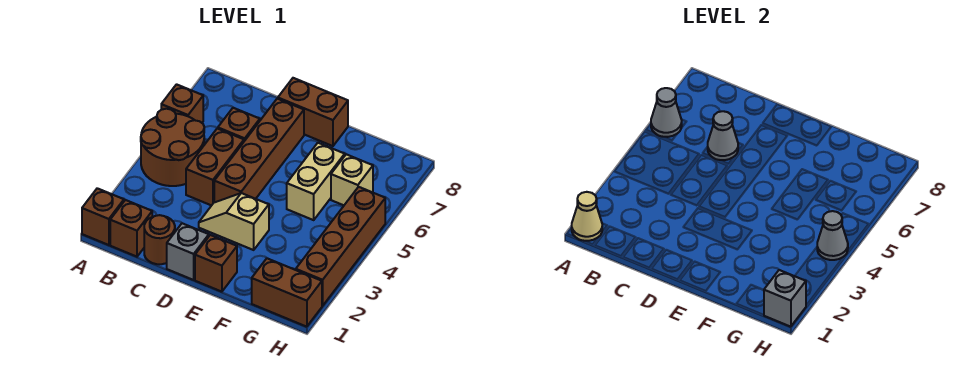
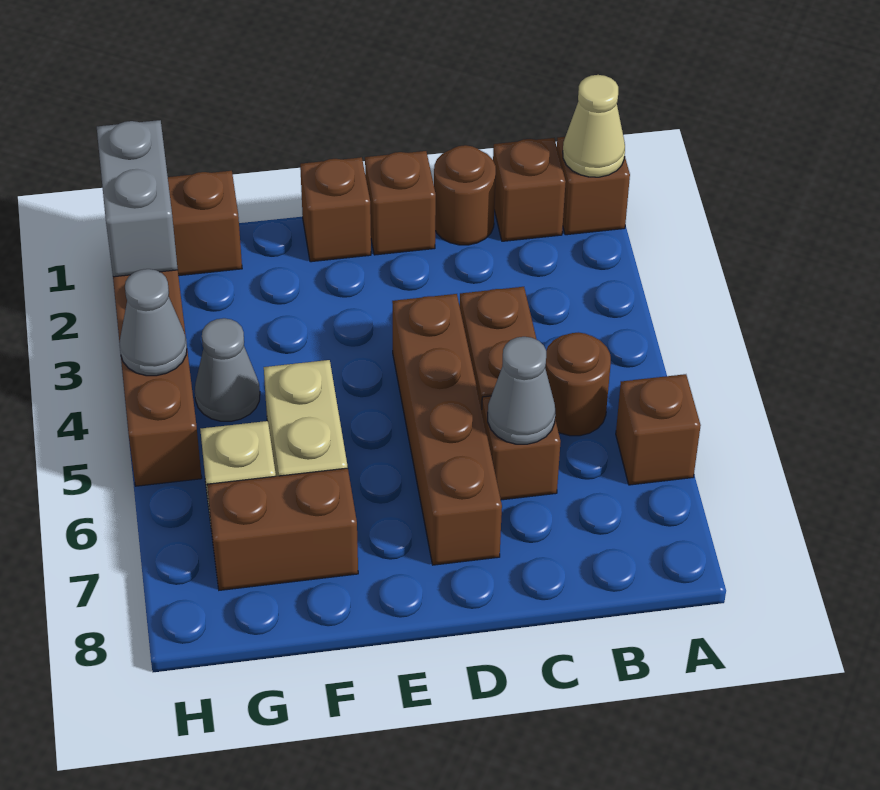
brown 2x2 round brick [141,109,204,186] -> brown 1x1 round brick [545,332,611,436]
grey 1x1 cone [651,88,682,137] -> grey 1x1 cone moved to [195,318,260,421]
grey 1x1 brick [167,223,209,280] -> brown 1x1 brick [365,151,436,255]
tan 1x2 slope [199,193,269,250] -> none
brown 1x2 brick [278,78,348,146] -> brown 1x2 brick moved to [207,468,358,590]
grey 1x1 brick [764,270,806,327] -> grey 1x2 brick [97,120,178,277]

